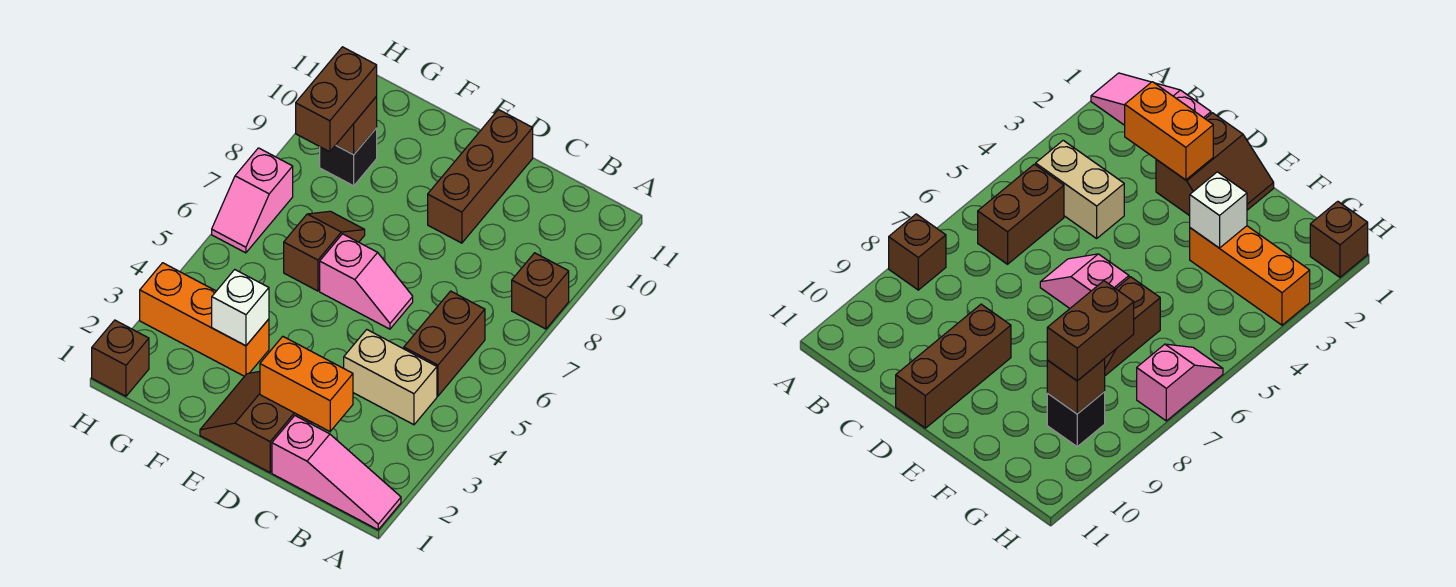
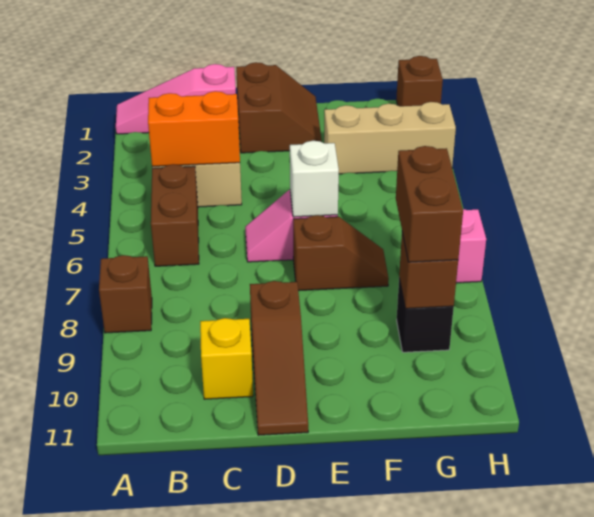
orange 1x2 brick [260,336,353,431] -> orange 1x2 brick moved to [148,91,240,167]
none -> yellow 1x1 brick [200,318,253,399]
brown 1x3 brick [428,110,533,243] -> brown 1x3 slope [250,281,308,435]
orange 1x3 brick [140,263,269,376] -> tan 1x3 brick [324,102,456,174]
white 1x1 brick [212,270,269,346] -> white 1x1 brick moved to [290,141,339,217]
brown 1x2 slope [284,211,365,291] -> brown 1x2 slope turned to [293,215,389,291]

